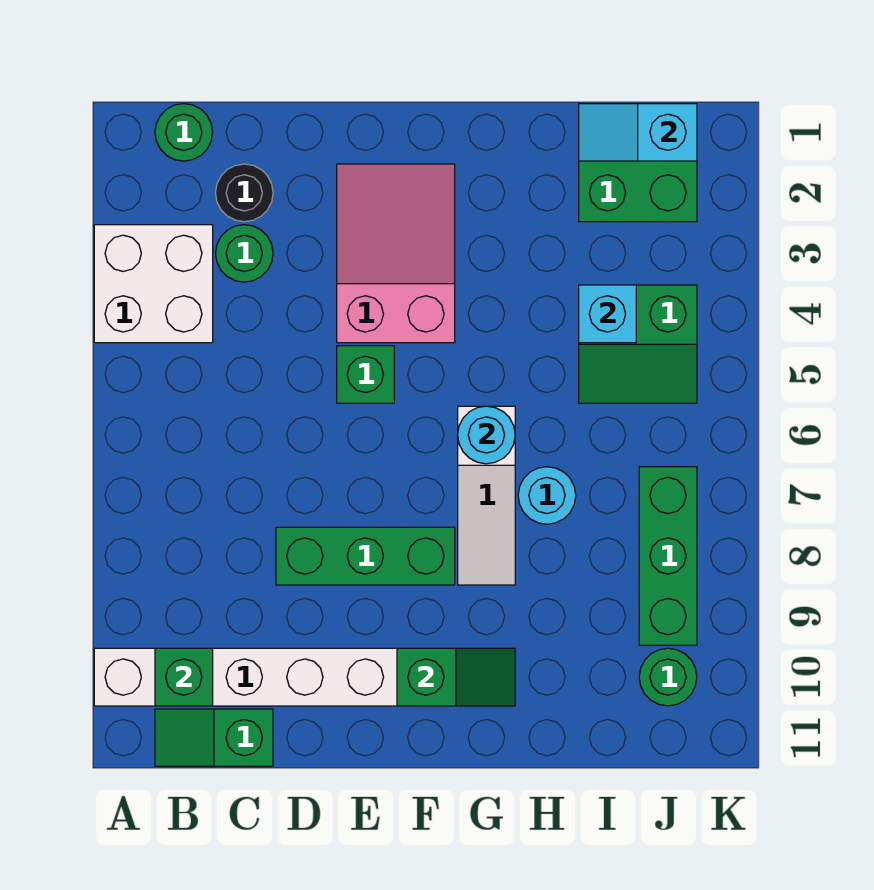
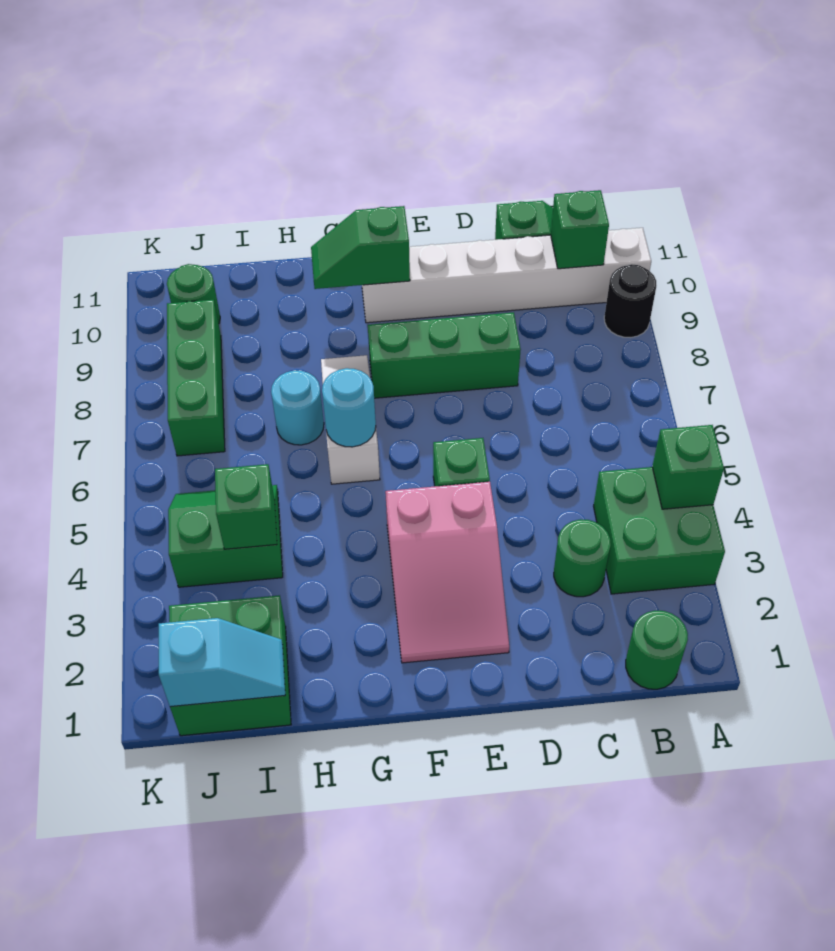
white 2x2 brick [94,225,213,343] -> green 2x2 brick [594,467,725,594]
none -> green 1x1 brick [652,425,724,509]
black 1x1 round brick [216,164,273,222] -> black 1x1 round brick moved to [604,264,656,338]
cyan 1x1 brick [579,285,636,343] -> green 1x1 brick [215,464,277,549]

